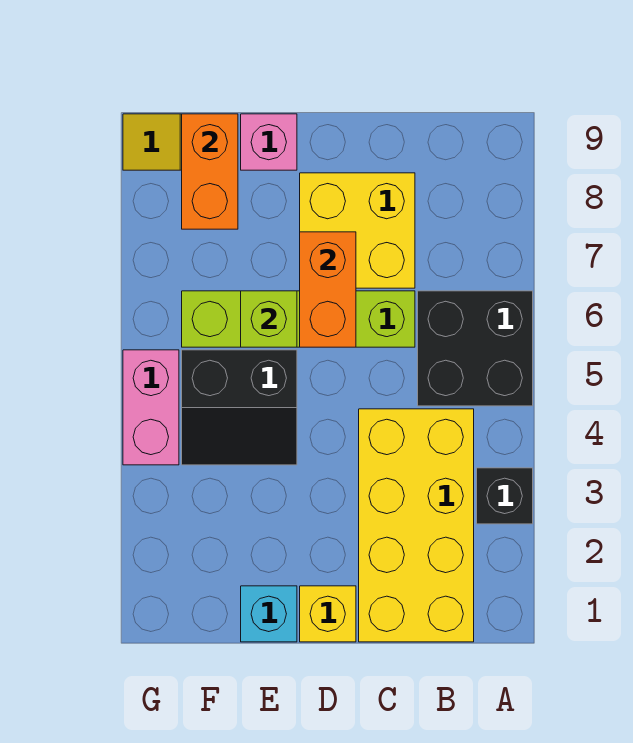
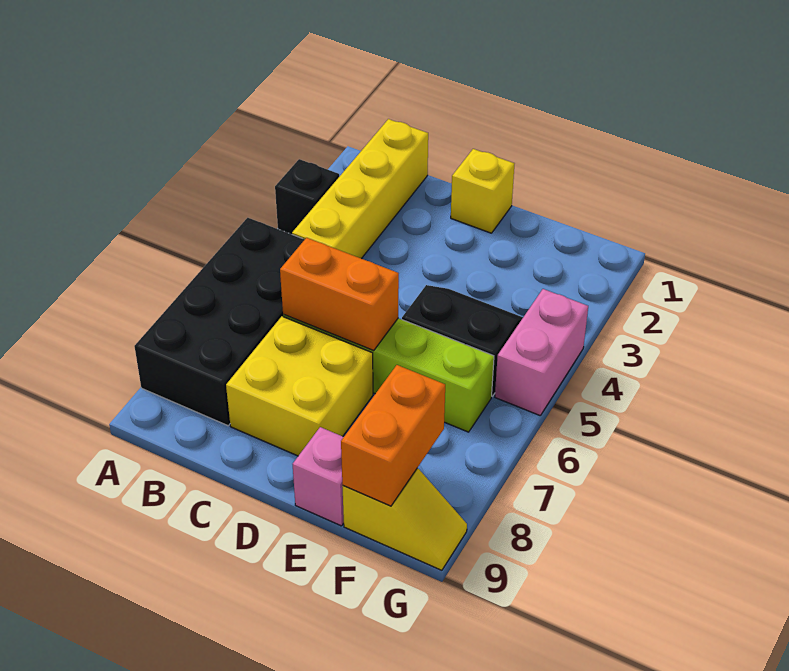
black 2x2 brick [418,291,533,406] -> black 2x4 brick [134,218,305,426]
yellow 2x4 brick [359,409,474,642] -> yellow 1x4 brick [292,119,428,259]
orange 1x2 brick [300,232,356,347] -> orange 1x2 brick turned to [280,238,399,351]
cyan 1x1 brick [241,586,297,642] -> none
lime 1x1 brick [241,291,297,347] -> none

